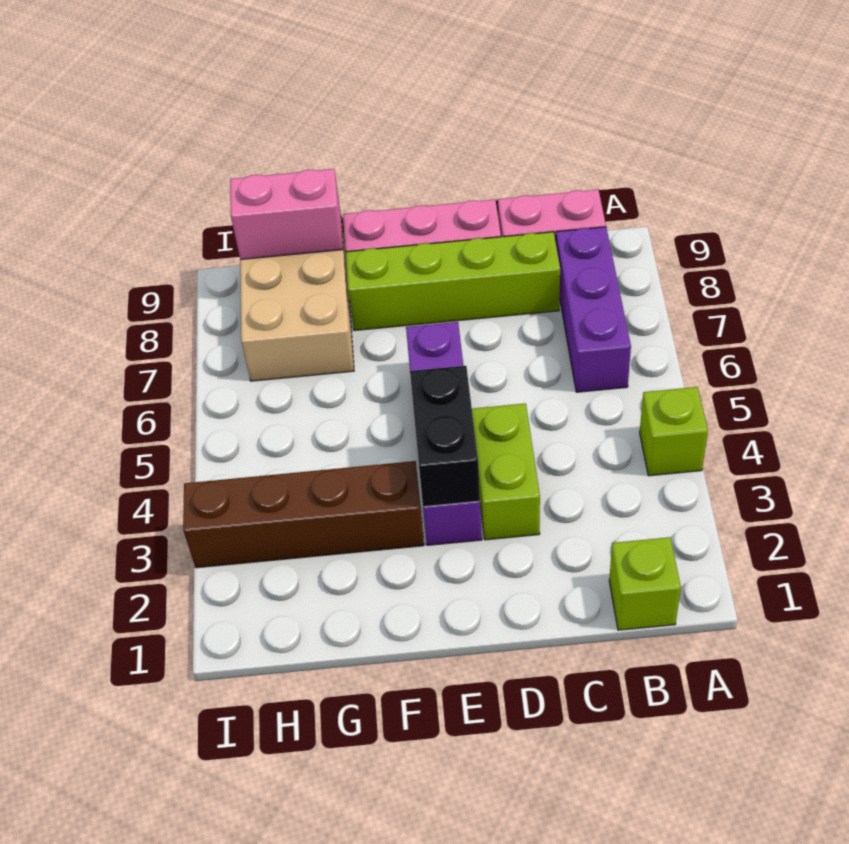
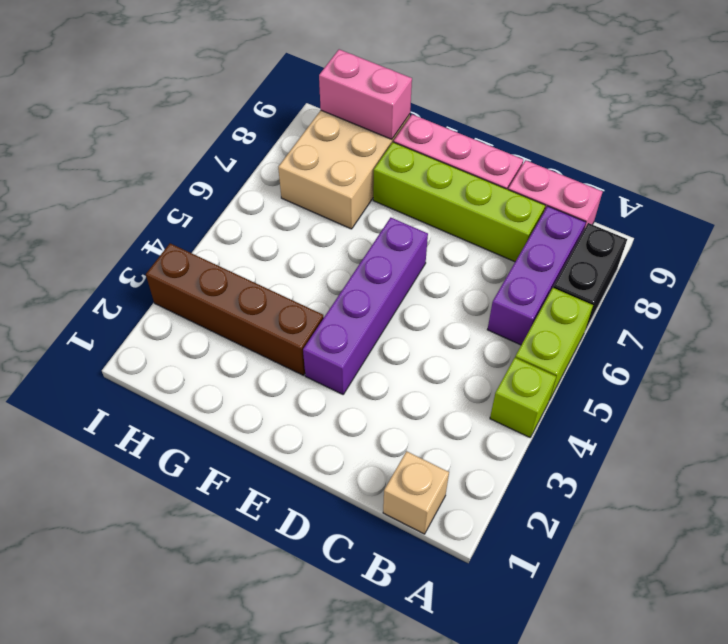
lime 1x1 brick [609,537,681,630] -> tan 1x1 brick [383,451,449,534]
lime 1x2 brick [472,403,540,540] -> lime 1x2 brick moved to [515,288,593,399]
black 1x2 brick [410,366,480,507] -> black 1x2 brick moved to [553,223,627,329]

